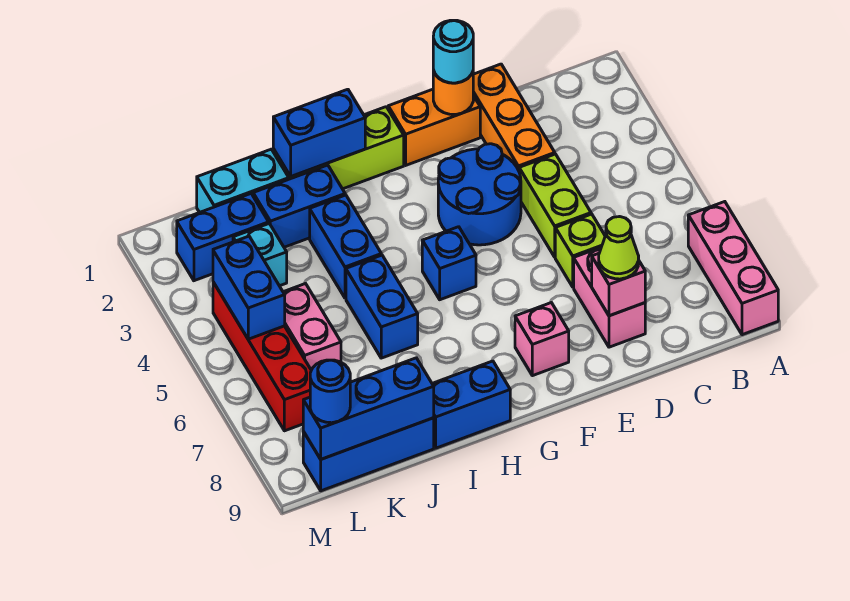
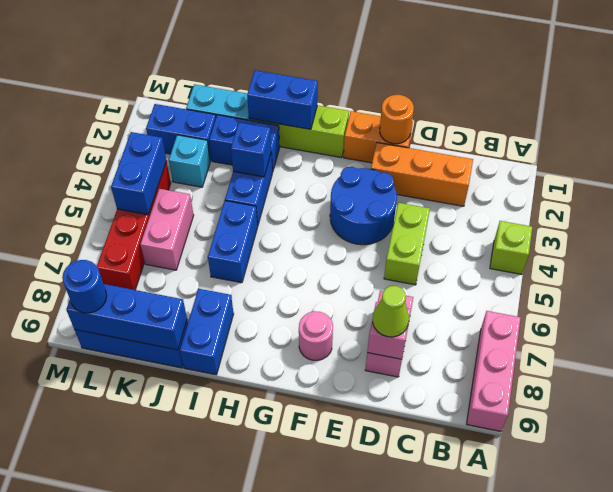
orange 1x3 brick [473,64,555,171] -> orange 1x3 brick turned to [371,143,473,206]
lime 1x1 brick [555,214,605,287] -> lime 1x1 brick moved to [490,221,532,274]
cyan 1x1 round brick [433,20,473,83] -> none
pink 1x1 brick [515,303,569,376] -> pink 1x1 round brick [299,311,333,360]
blue 1x1 brick [422,227,476,300] -> blue 1x1 brick moved to [231,122,271,177]
blue 1x2 brick [432,361,510,448] -> blue 1x2 brick turned to [180,289,234,375]

